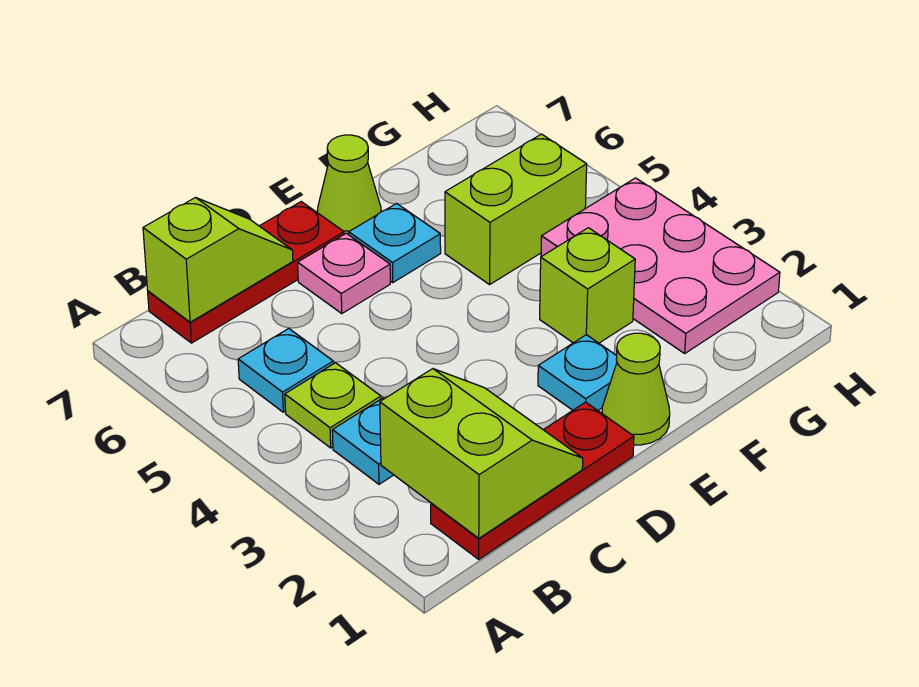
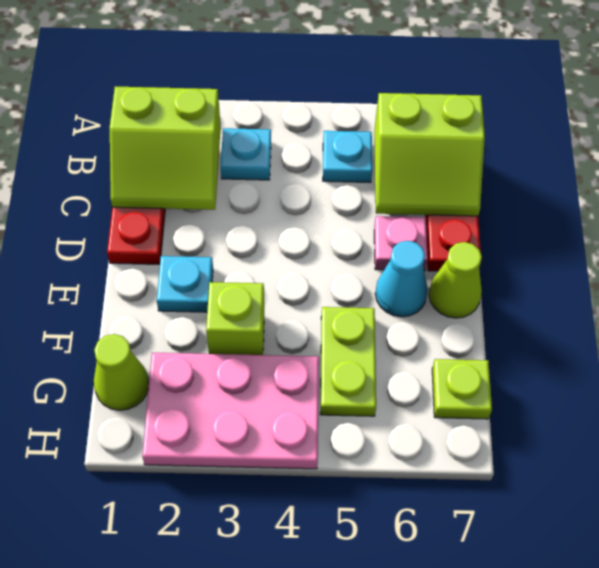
lime 1x1 plate [285,363,381,448] -> lime 1x1 plate moved to [432,359,492,419]
lime 1x2 slope [143,198,293,322] -> lime 2x2 slope [374,93,485,216]
lime 1x1 cone [602,333,670,445] -> lime 1x1 cone moved to [94,334,149,410]
cyan 1x1 plate [349,204,441,282] -> cyan 1x1 cone [375,241,428,317]
lime 1x2 brick [445,134,587,284] -> lime 1x2 plate [320,307,376,416]

